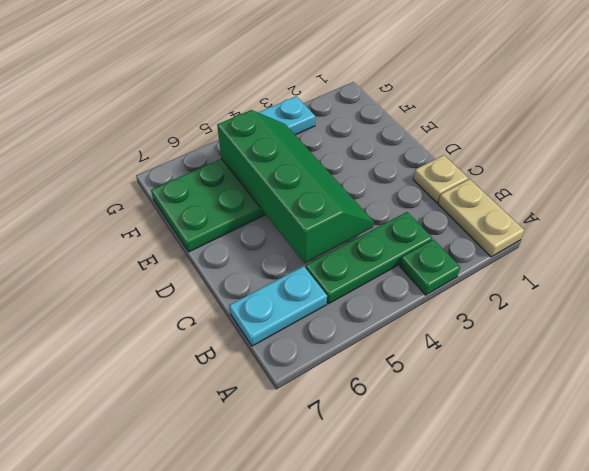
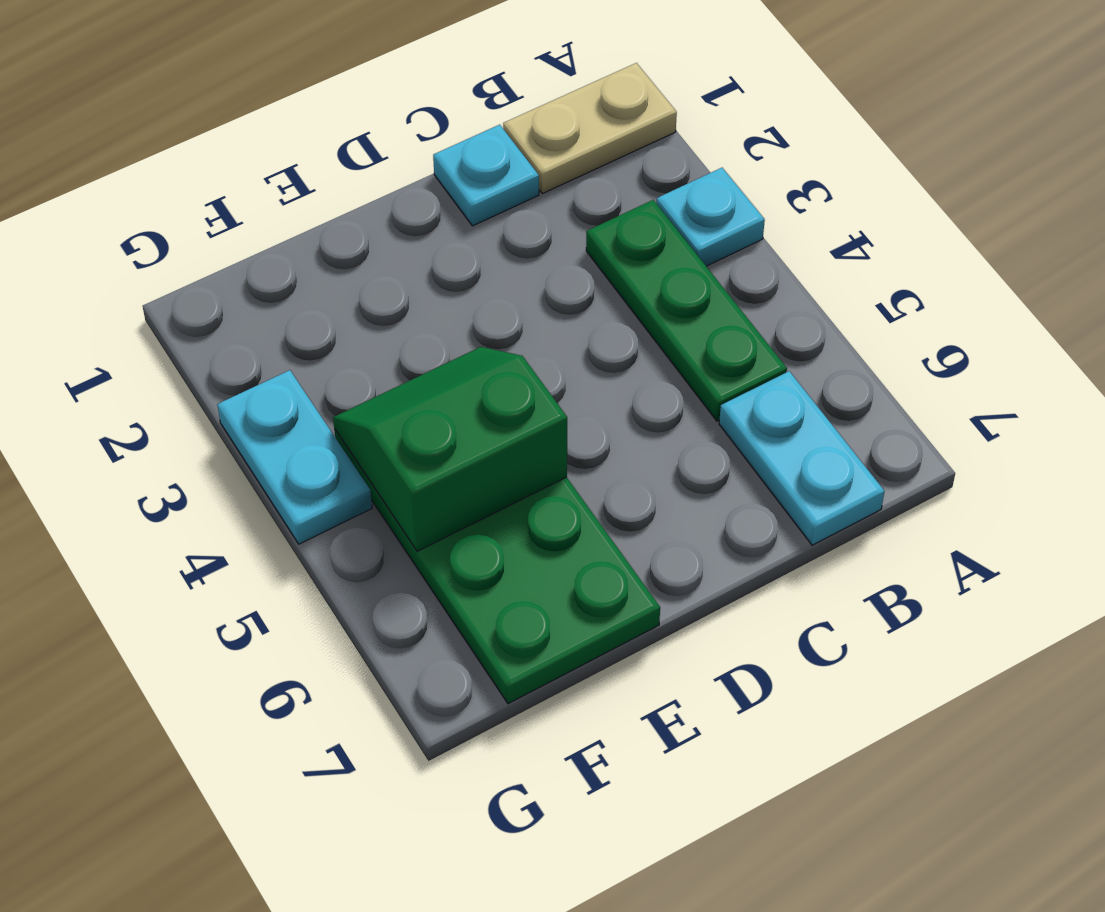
green 1x1 plate [400,239,460,295] -> cyan 1x1 plate [656,168,765,266]
tan 1x1 plate [413,155,468,203] -> cyan 1x1 plate [433,125,539,226]
green 2x4 slope [217,110,374,263] -> green 2x2 slope [333,347,567,551]

